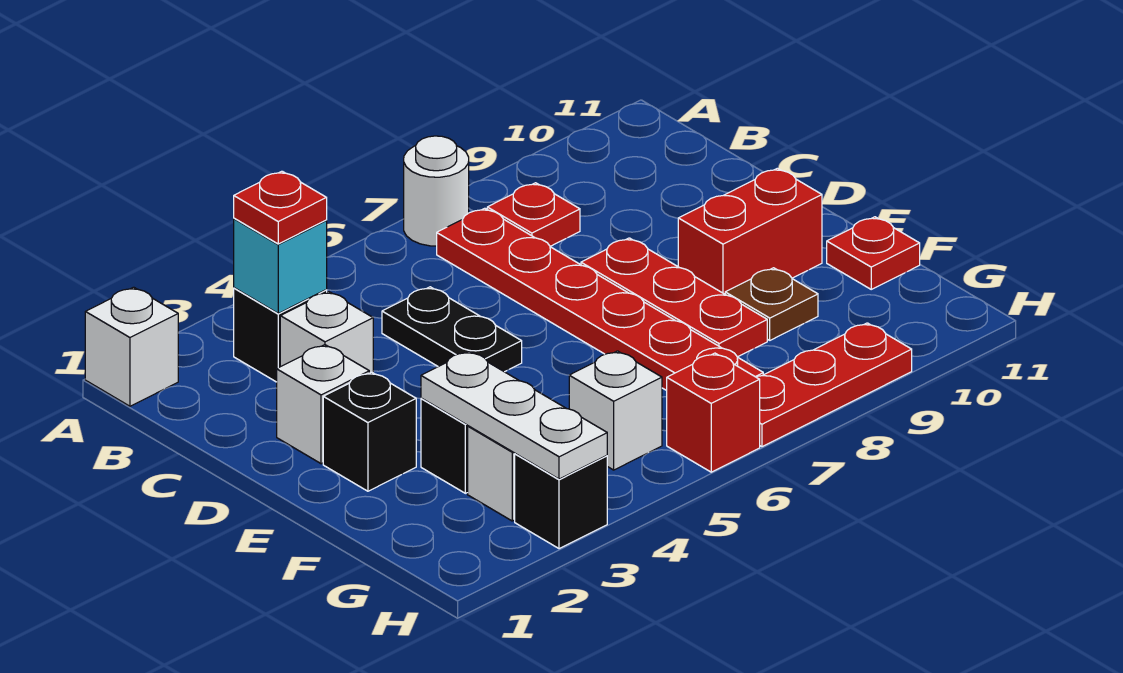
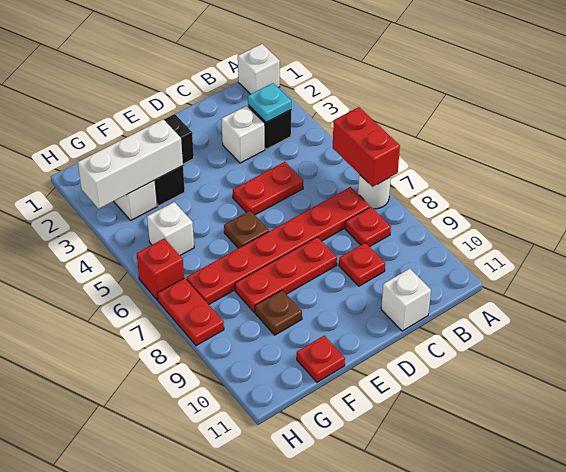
cyan 1x1 brick [234,218,327,313] -> cyan 1x1 plate [248,83,291,122]
red 1x1 plate [234,171,327,244] -> red 1x1 plate moved to [339,243,385,286]
black 1x2 plate [382,287,522,372] -> red 1x2 plate [233,162,303,215]
white 1x1 brick [277,345,369,464] -> white 1x1 brick moved to [381,269,431,331]
none -> brown 1x1 plate [224,211,269,248]
red 1x2 brick [678,168,822,294] -> red 1x2 brick moved to [333,107,400,187]
white 1x3 plate [421,351,607,479] -> white 1x3 brick [78,119,183,209]
black 1x1 brick [515,454,607,549] -> none
red 1x3 plate [756,323,912,447] -> red 1x2 plate [157,278,224,346]

